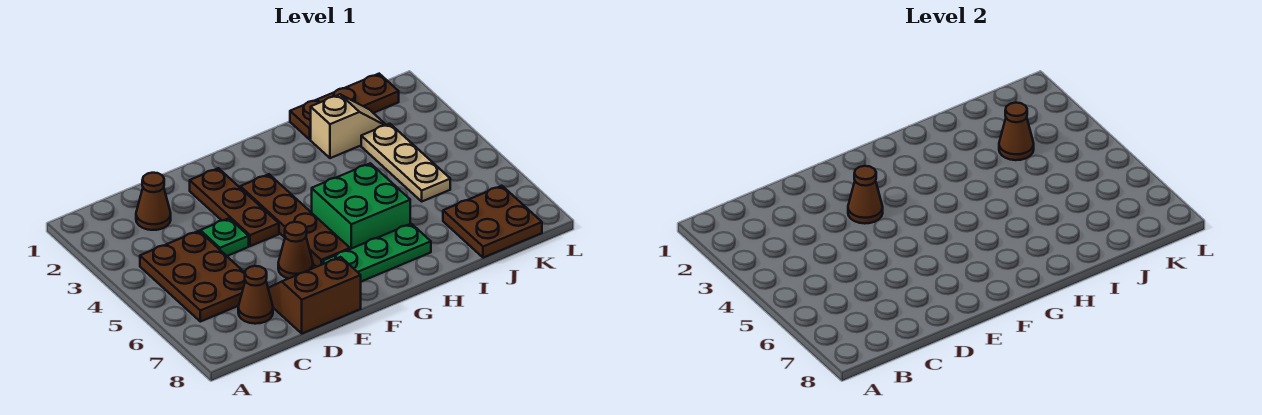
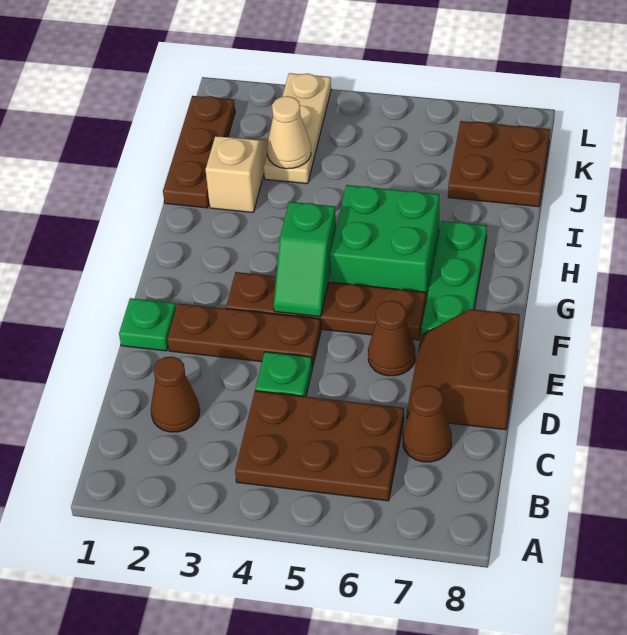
none -> green 1x1 plate [119,298,176,351]
brown 1x1 cone [848,166,883,224] -> none
none -> green 1x2 slope [274,202,336,317]
tan 1x3 plate [361,124,450,201] -> tan 1x3 plate turned to [264,73,331,184]
brown 1x1 cone [999,103,1034,160] -> tan 1x1 cone [267,96,311,169]

